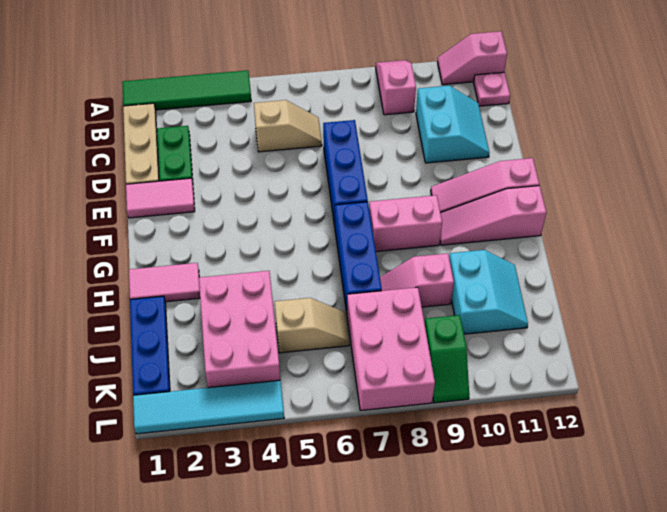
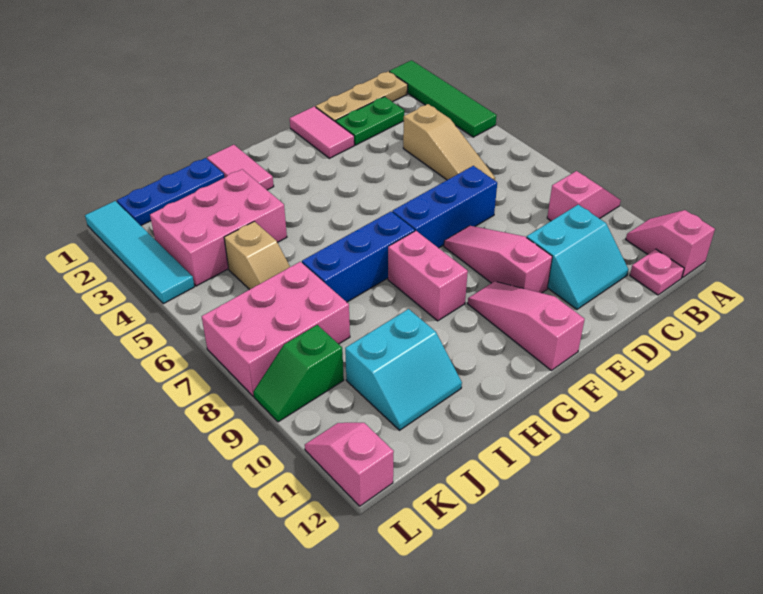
tan 1x2 slope [254,100,322,152] -> tan 1x3 slope [403,104,495,180]
pink 1x3 slope [440,186,546,245] -> pink 1x3 slope moved to [444,226,552,293]
pink 1x2 slope [380,253,454,307] -> pink 1x2 slope moved to [305,423,394,506]

